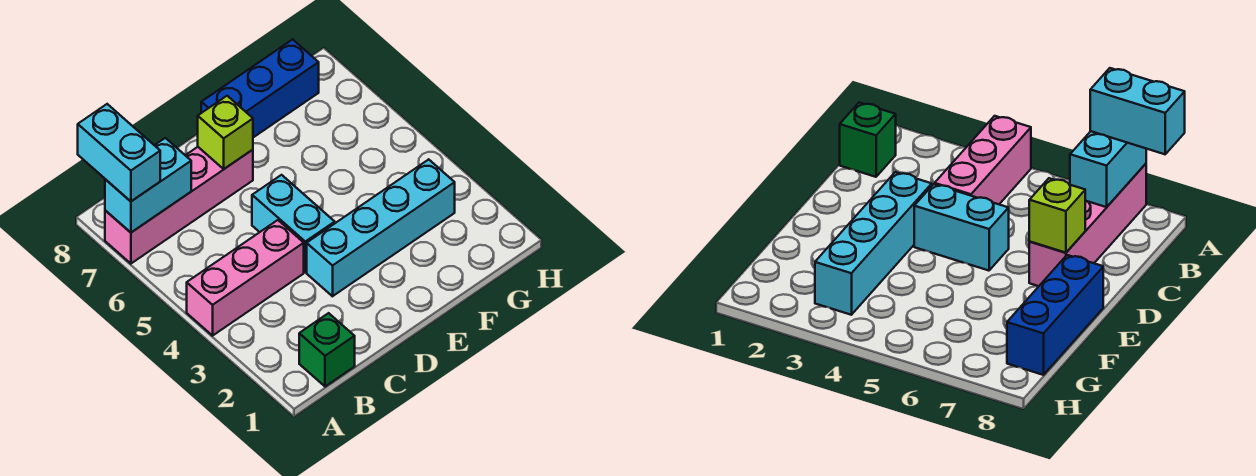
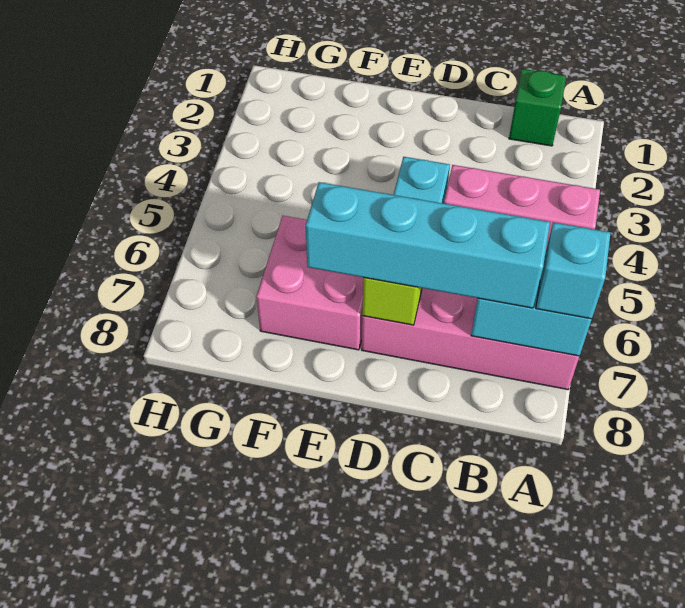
cyan 1x2 brick [78,104,160,201] -> cyan 1x1 brick [536,222,610,319]
cyan 1x4 brick [307,159,455,296] -> cyan 1x4 brick moved to [306,182,550,308]
none -> pink 2x2 brick [256,216,363,350]
blue 1x3 brick [201,39,319,137] -> none

